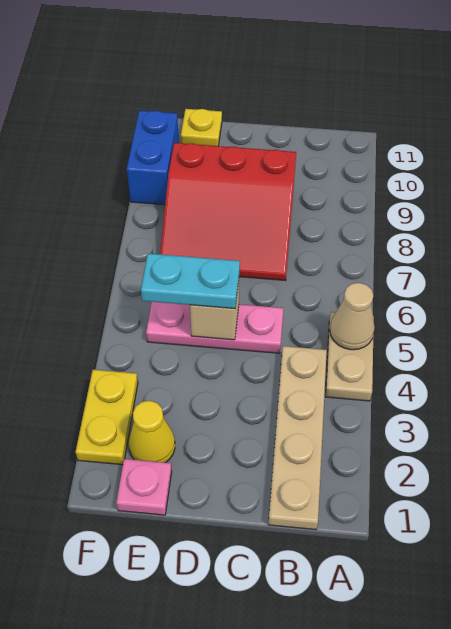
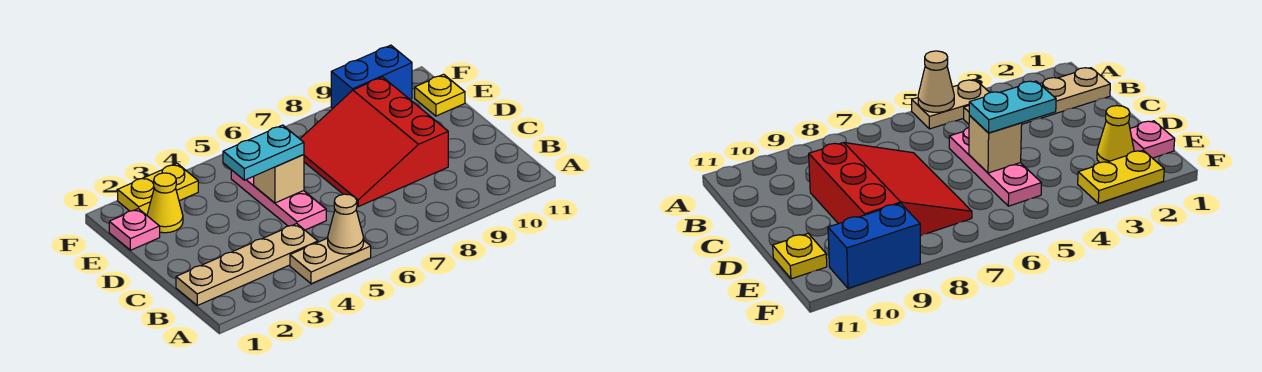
cyan 1x2 plate [141,254,240,309] -> cyan 1x2 plate turned to [223,125,304,180]

